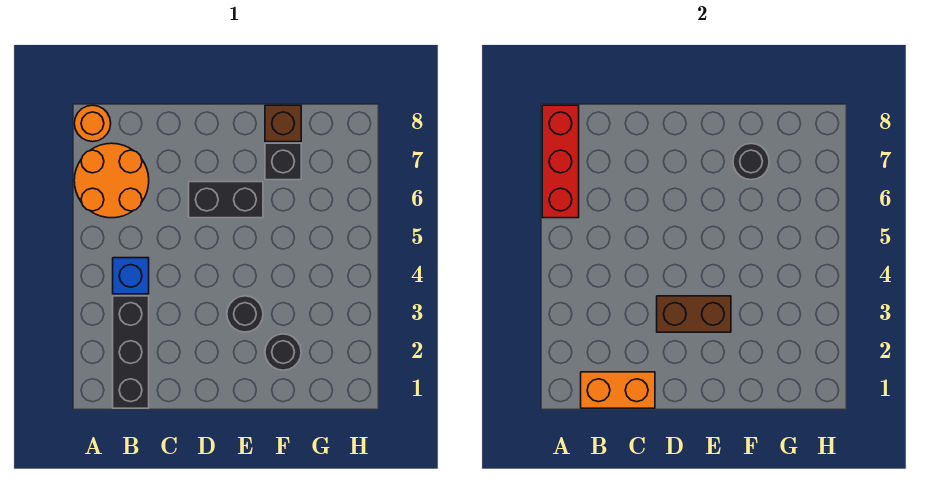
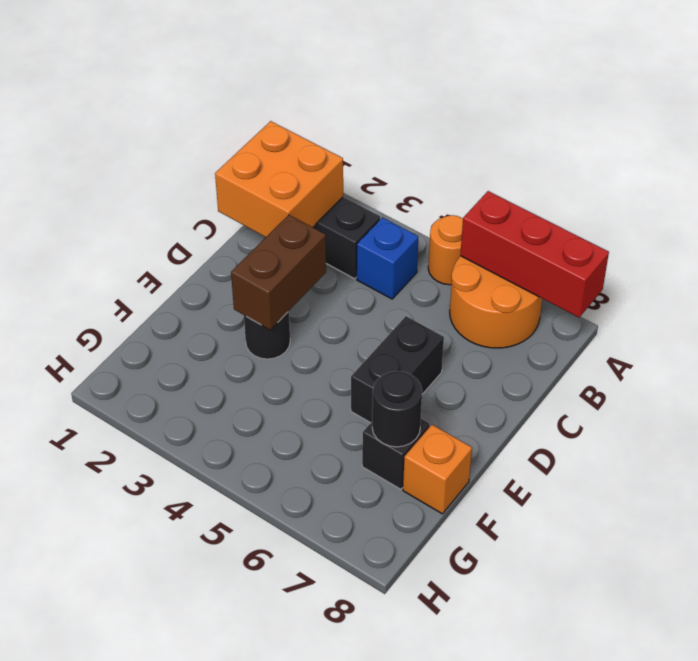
orange 1x1 round brick [74,105,111,142] -> orange 1x1 round brick moved to [428,215,463,285]
orange 1x2 brick [581,372,655,408] -> orange 2x2 brick [215,121,343,237]
black 1x1 round brick [265,334,301,370] -> none
brown 1x1 brick [265,105,301,142] -> orange 1x1 brick [403,425,472,514]

